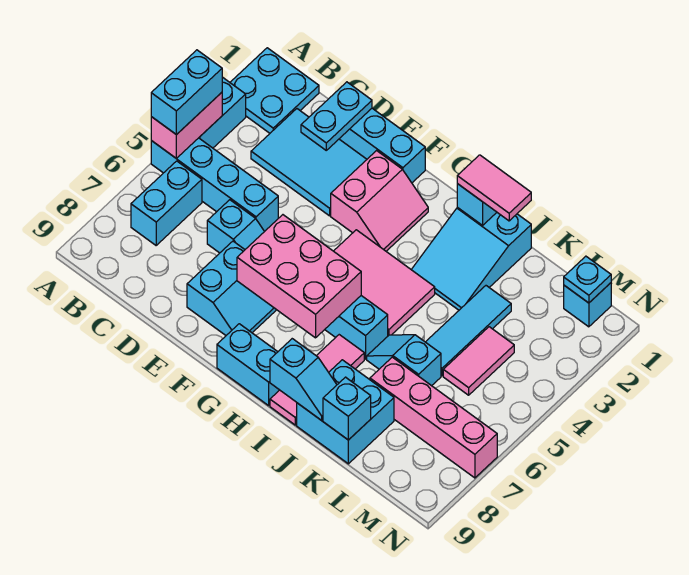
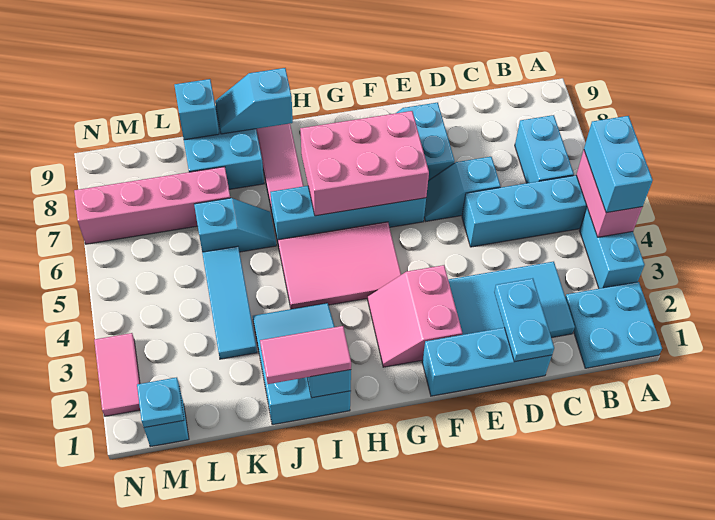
cyan 1x2 brick [217,324,279,406] -> none
pink 1x2 tile [443,327,514,395] -> pink 1x2 tile moved to [94,333,140,416]

